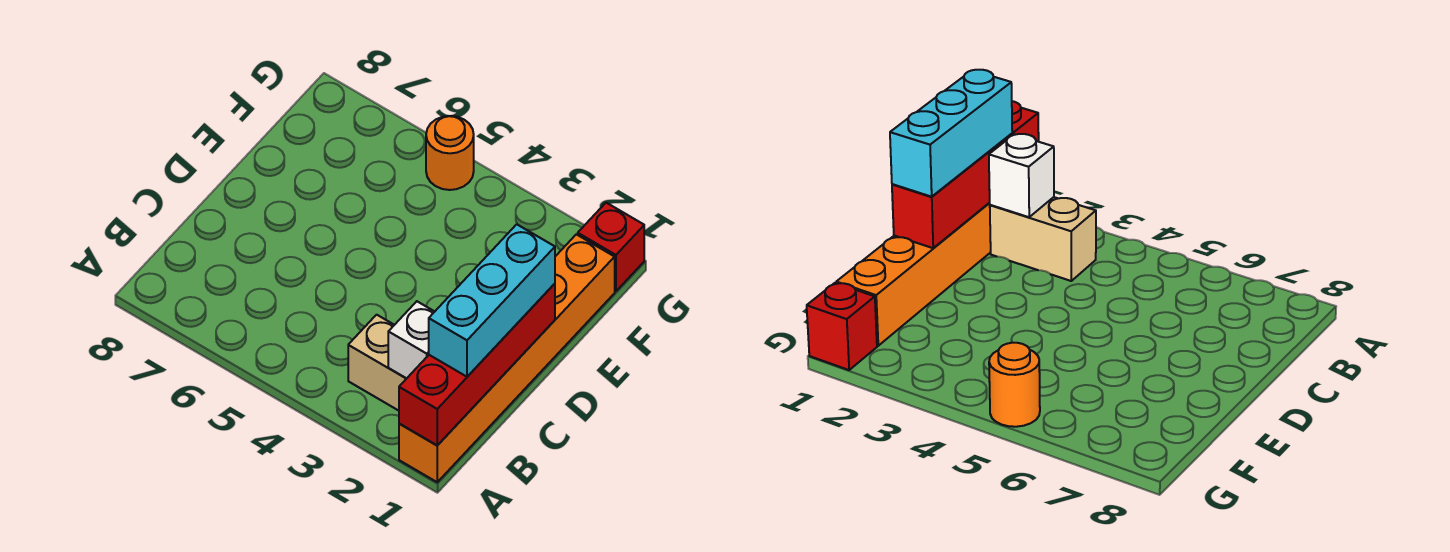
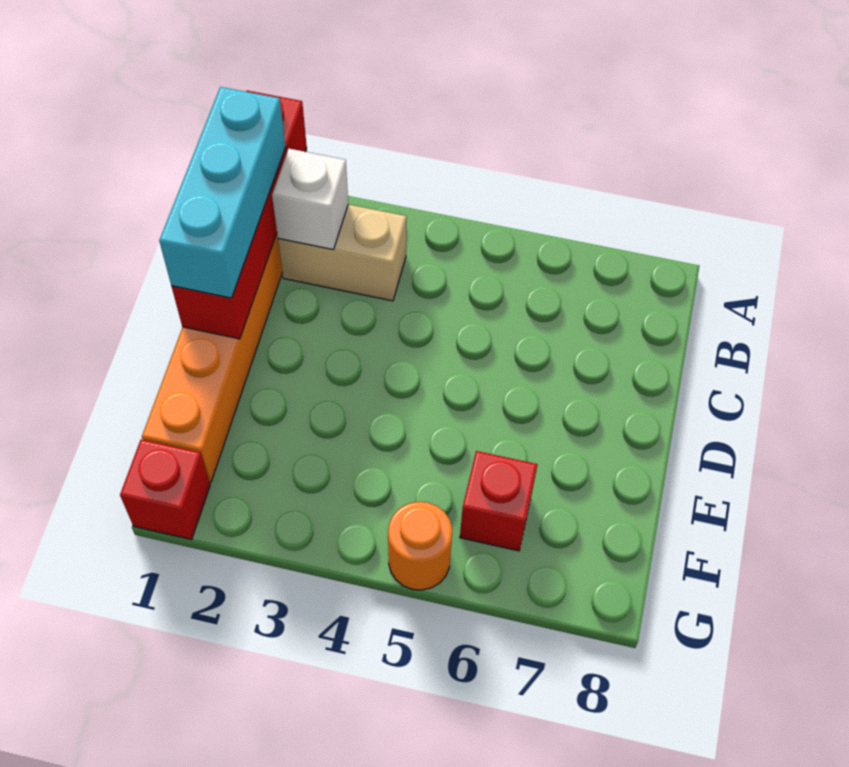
none -> red 1x1 brick [460,451,538,551]

